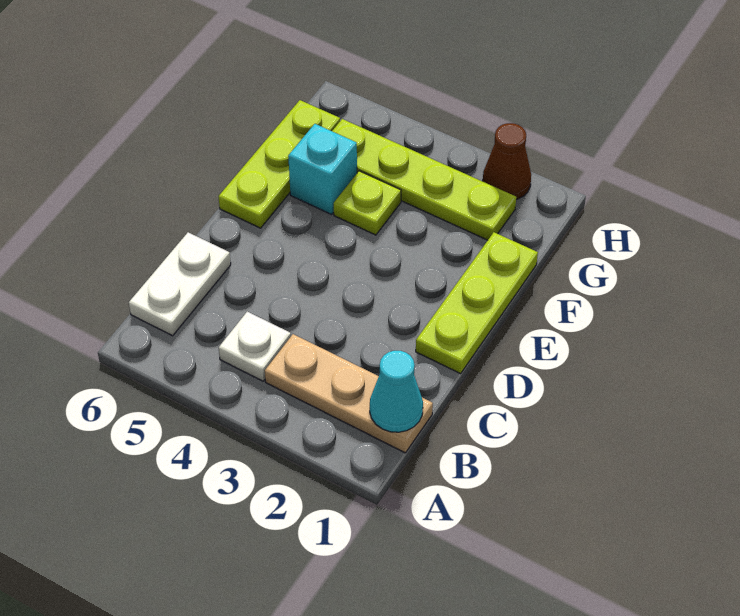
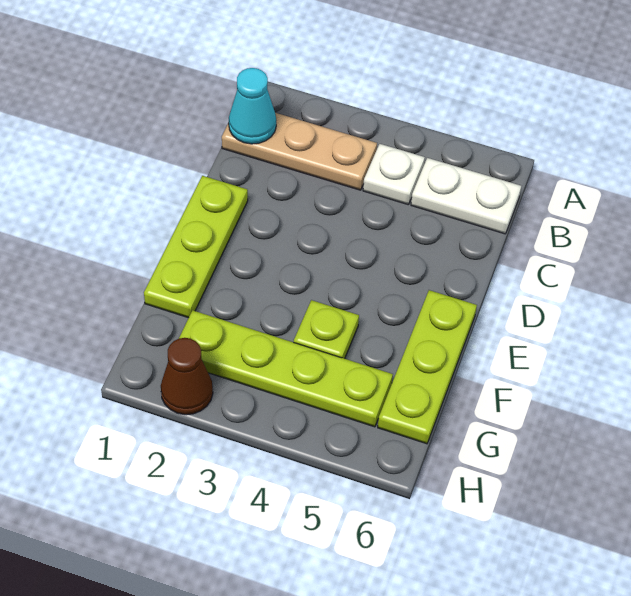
white 1x2 plate [129,232,231,336] -> white 1x2 plate turned to [411,158,521,234]
cyan 1x1 brick [288,124,357,214] -> none

